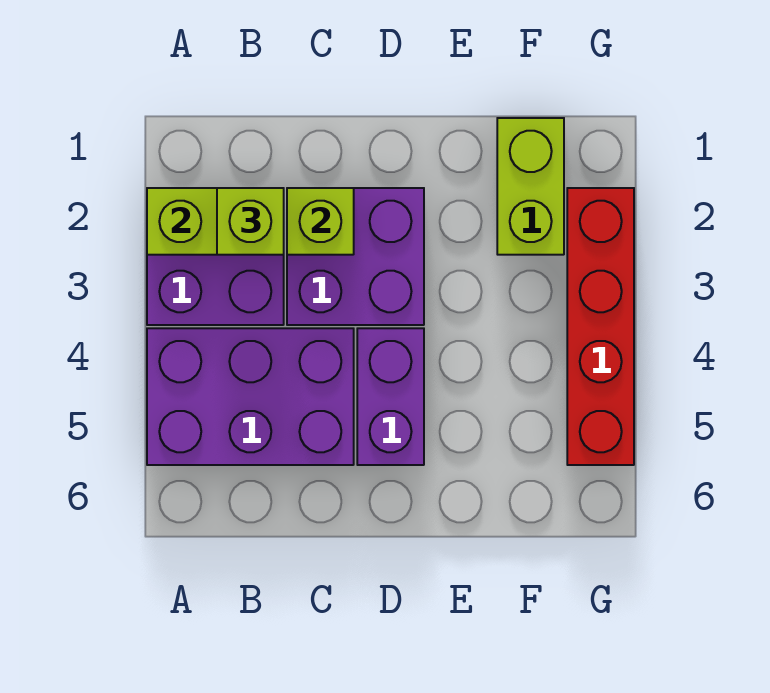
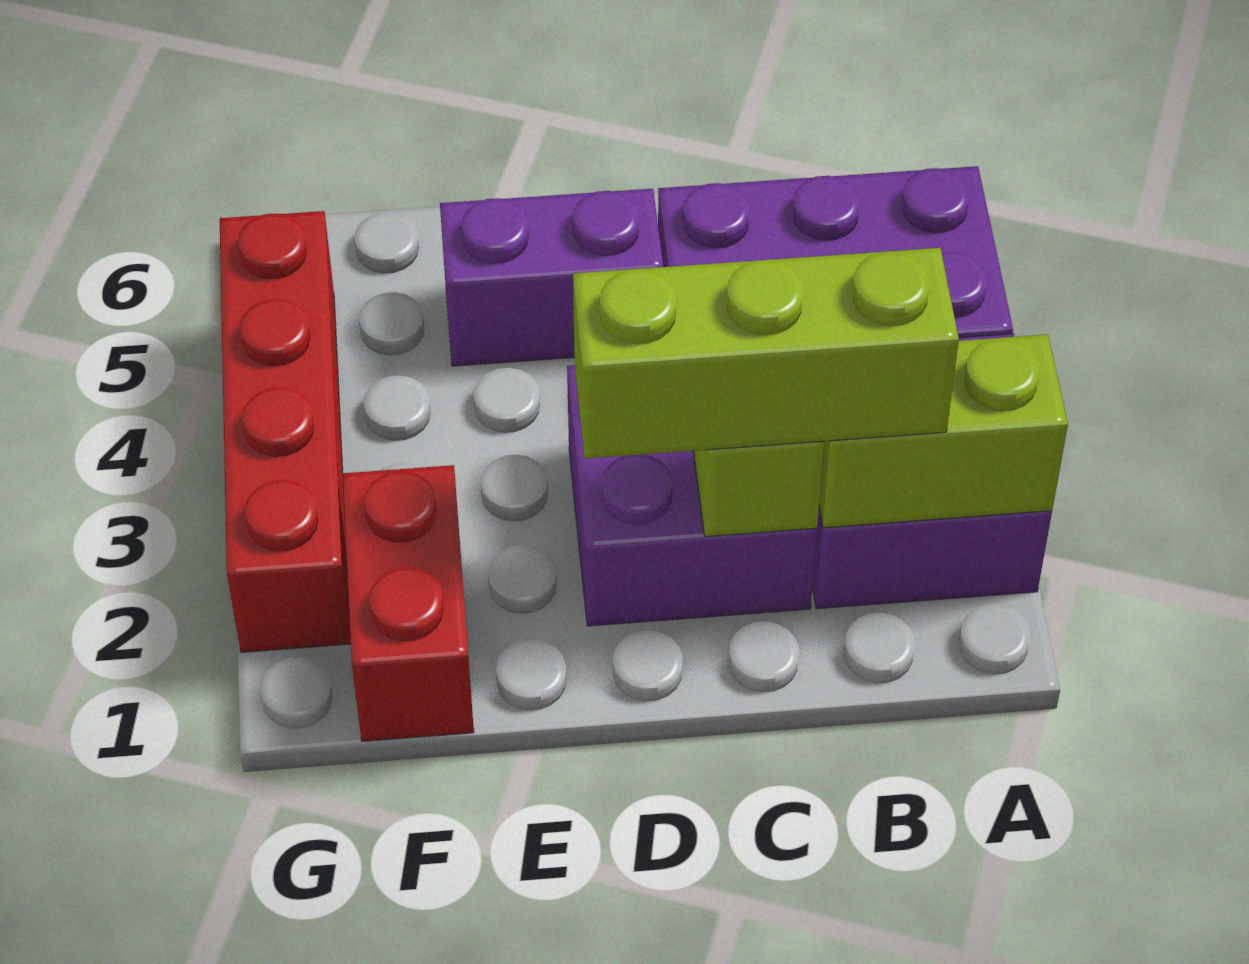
lime 1x1 brick [217,188,284,255] -> lime 1x3 brick [573,248,959,459]
purple 1x2 brick [357,328,424,465] -> purple 1x2 brick turned to [440,189,663,366]
lime 1x2 brick [497,118,564,255] -> red 1x2 brick [343,465,474,741]

